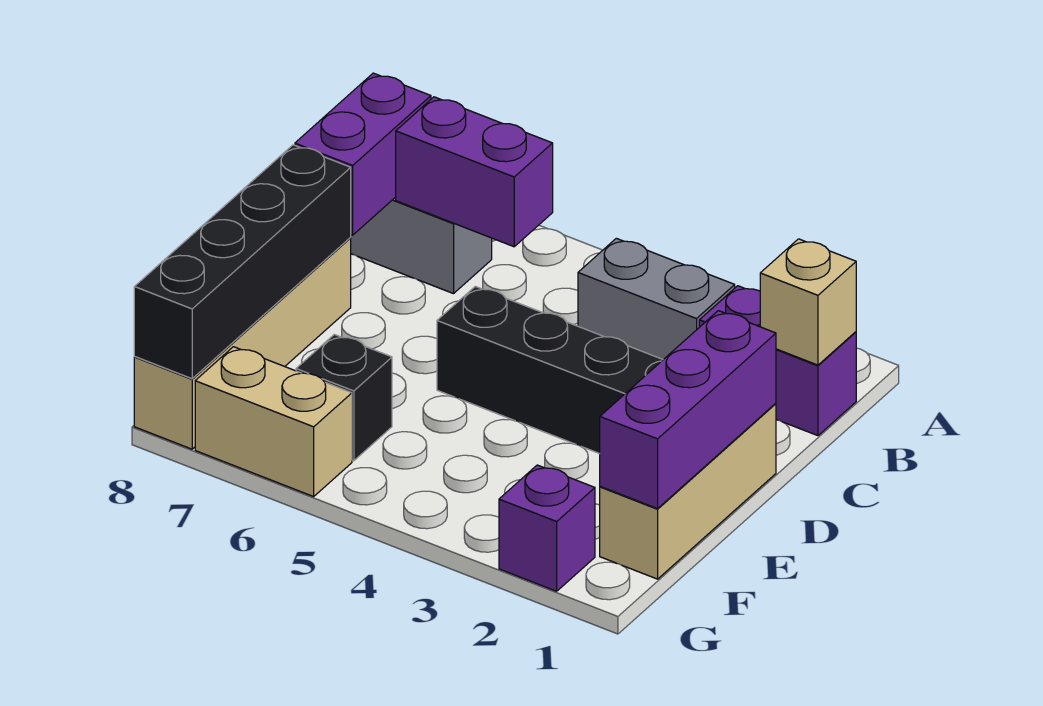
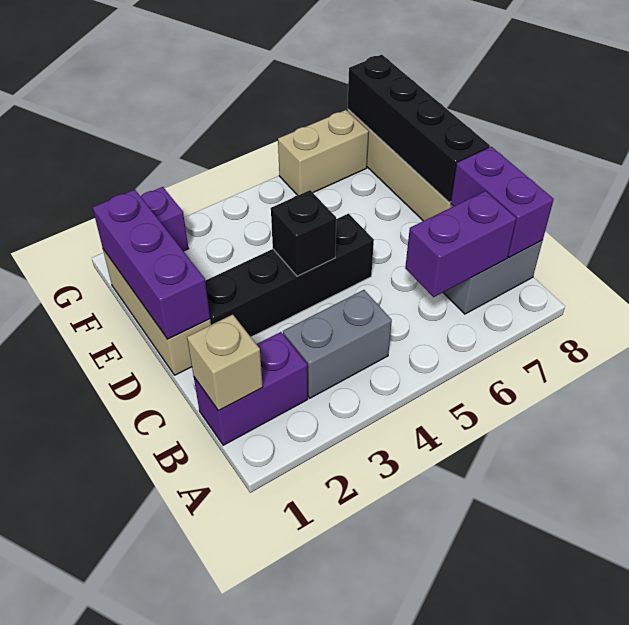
black 1x1 brick [296,335,392,461] -> black 1x1 brick moved to [271,190,336,276]

